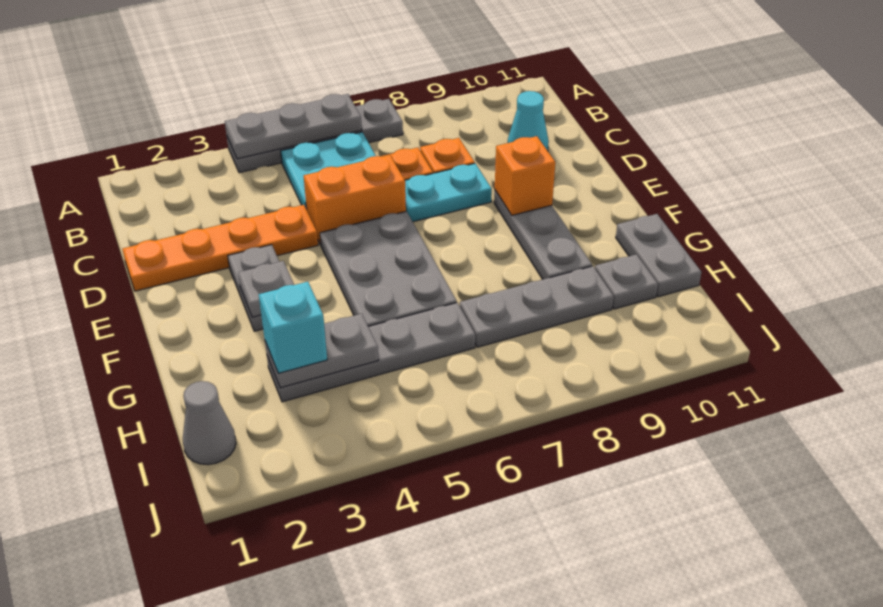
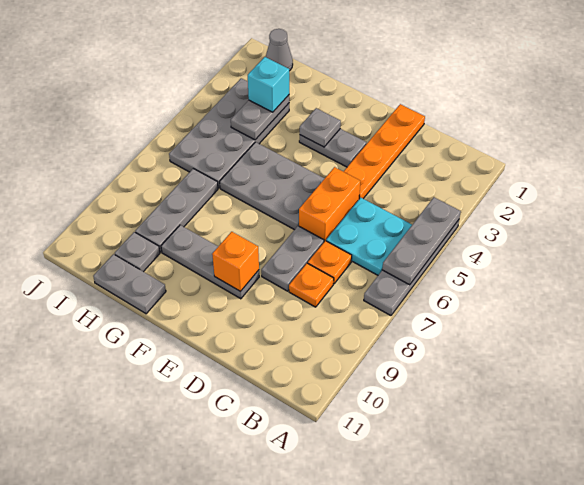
cyan 1x1 cone [508,91,549,151] -> none
cyan 1x2 plate [405,164,492,222] -> grey 1x2 plate [261,226,324,291]
grey 1x4 plate [267,303,475,402] -> grey 2x4 plate [169,78,289,188]

